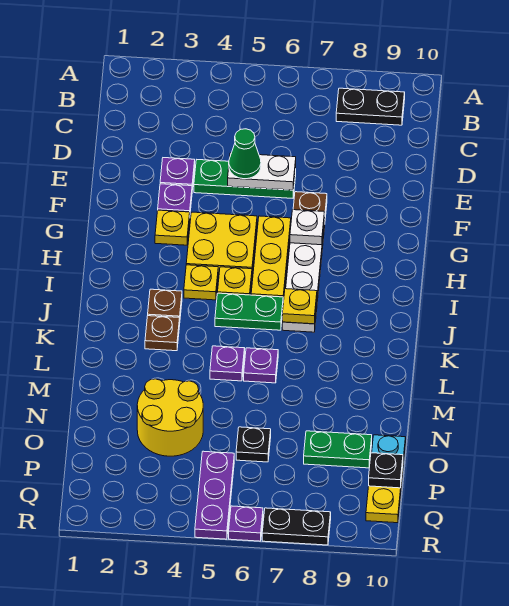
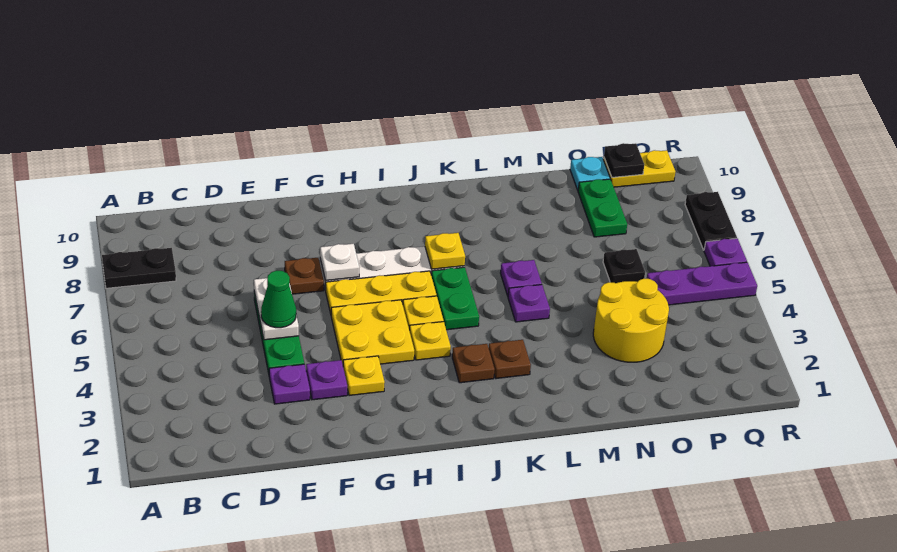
black 1x2 plate [336,88,405,125] -> black 1x2 plate turned to [102,248,176,288]

